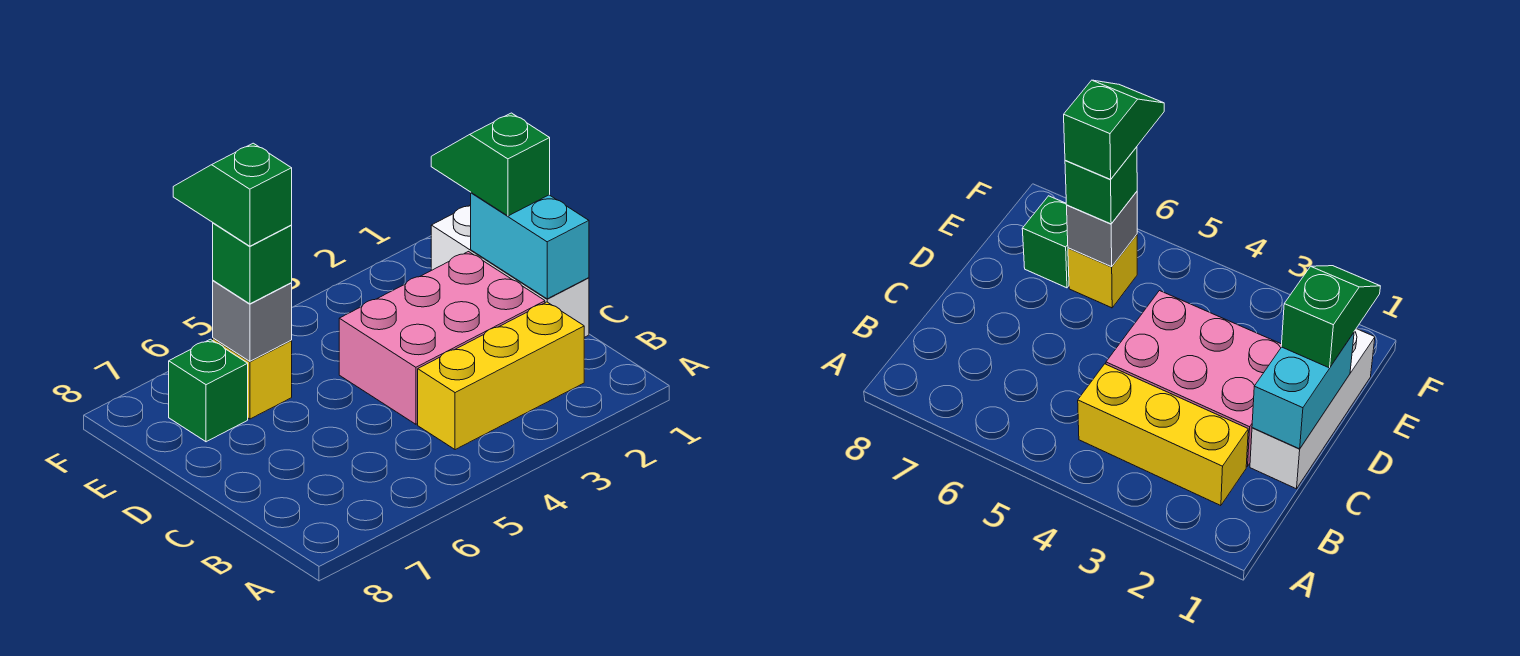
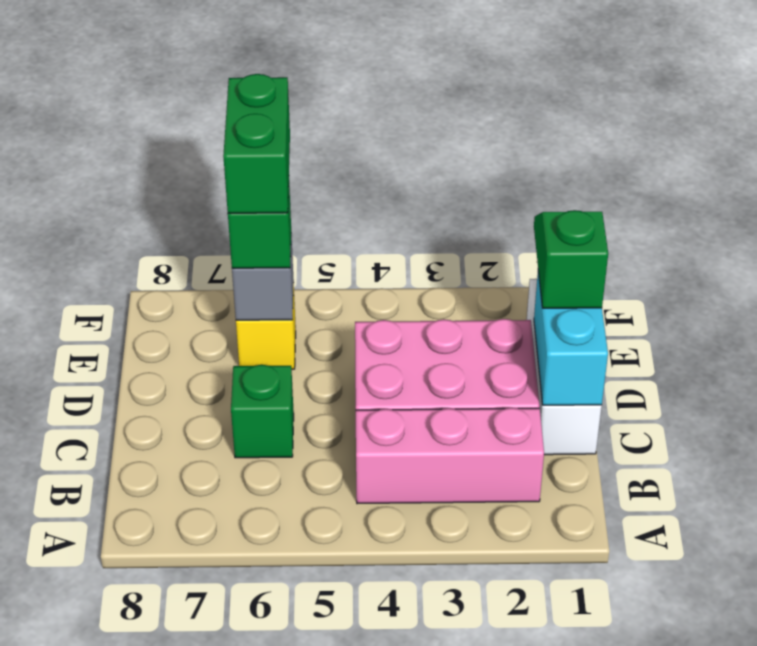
yellow 1x3 brick [418,302,584,450] -> pink 1x3 brick [356,408,544,504]
green 1x2 slope [173,143,292,246] -> green 1x2 brick [223,74,290,213]
green 1x1 brick [169,339,248,442] -> green 1x1 brick moved to [231,365,294,458]

